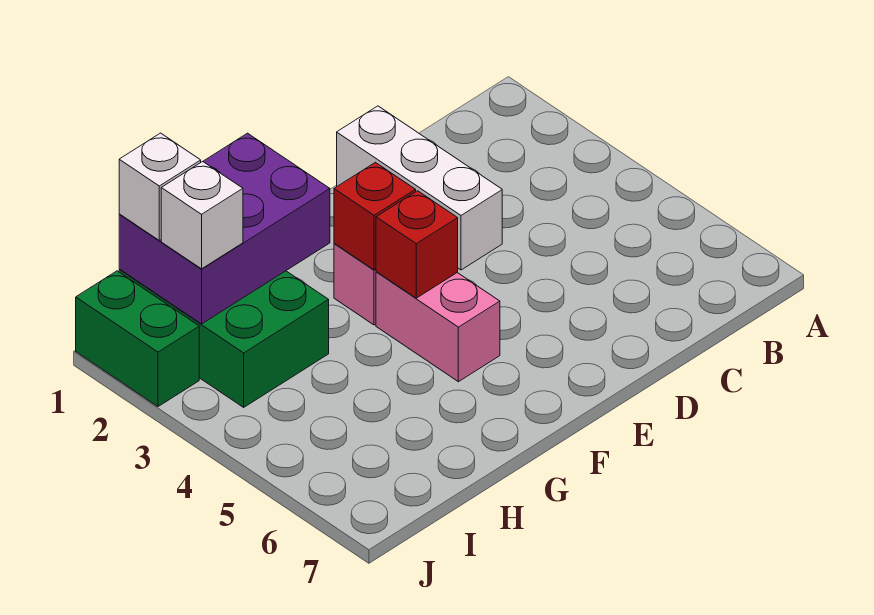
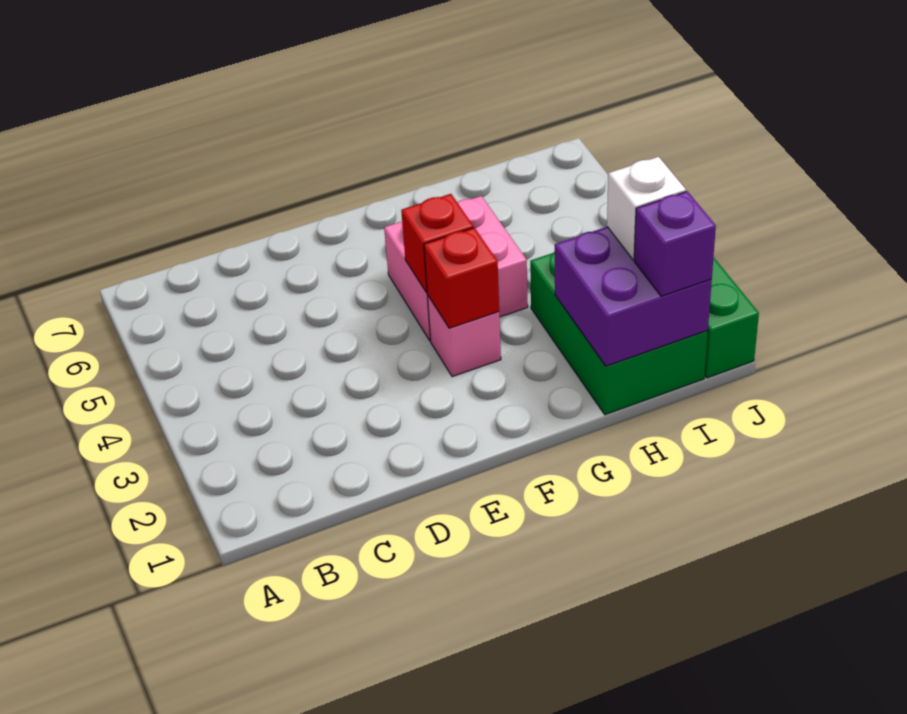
white 1x3 brick [337,106,502,270] -> none
pink 1x2 brick [376,272,500,382] -> pink 2x2 brick [384,196,528,341]
purple 2x3 brick [119,133,330,324] -> purple 2x2 brick [555,227,712,366]
white 1x1 brick [119,133,201,240] -> purple 1x1 brick [634,191,716,296]

